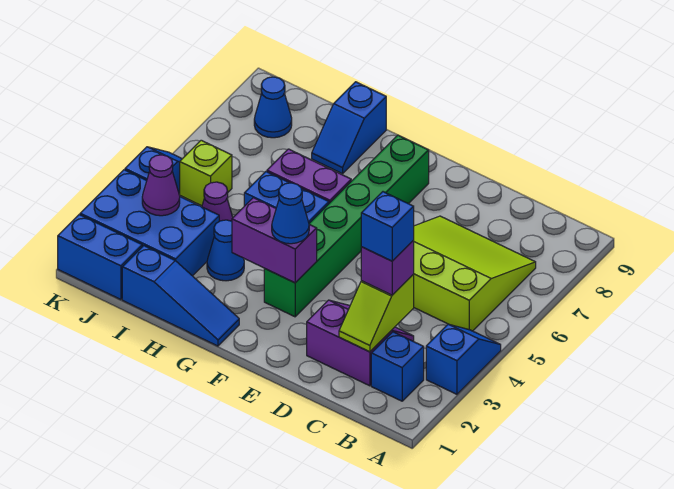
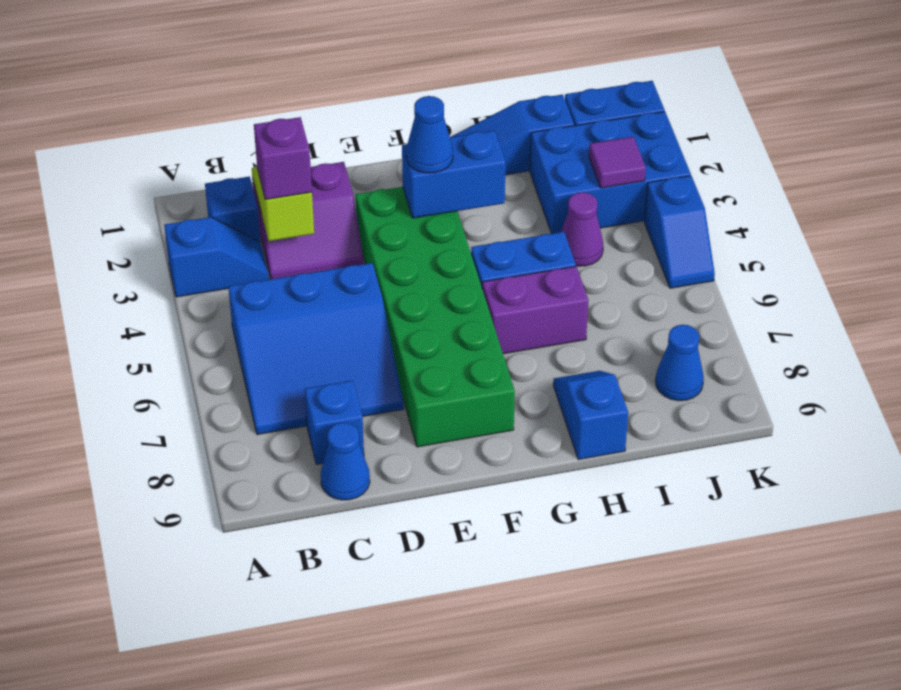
blue 1x2 slope [426,324,501,394] -> blue 1x2 slope turned to [164,217,269,297]
lime 3x3 slope [413,216,536,331] -> blue 3x3 slope [228,263,404,435]
blue 1x1 brick [361,192,414,261] -> blue 1x1 brick moved to [305,380,364,464]
green 1x6 brick [264,135,429,317] -> green 2x6 brick [356,187,515,447]
purple 1x2 brick [232,198,317,283] -> blue 1x2 brick [402,131,506,218]
blue 1x1 cone [207,220,244,281] -> blue 1x1 cone moved to [321,423,370,500]
purple 1x1 cone [142,155,180,216] -> purple 1x1 tile [589,137,646,188]
lime 1x1 brick [180,140,232,206] -> none

